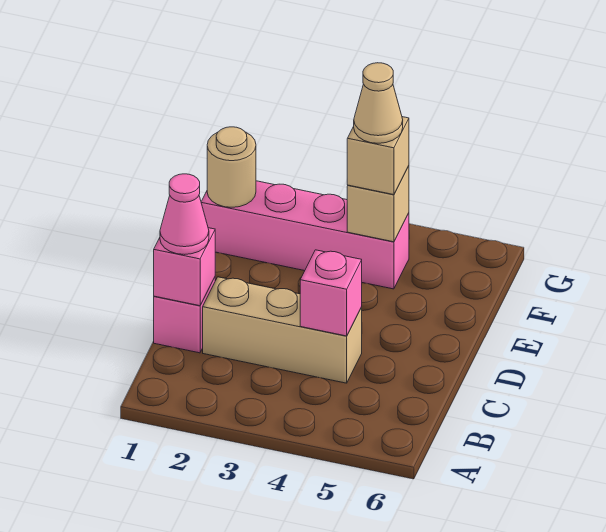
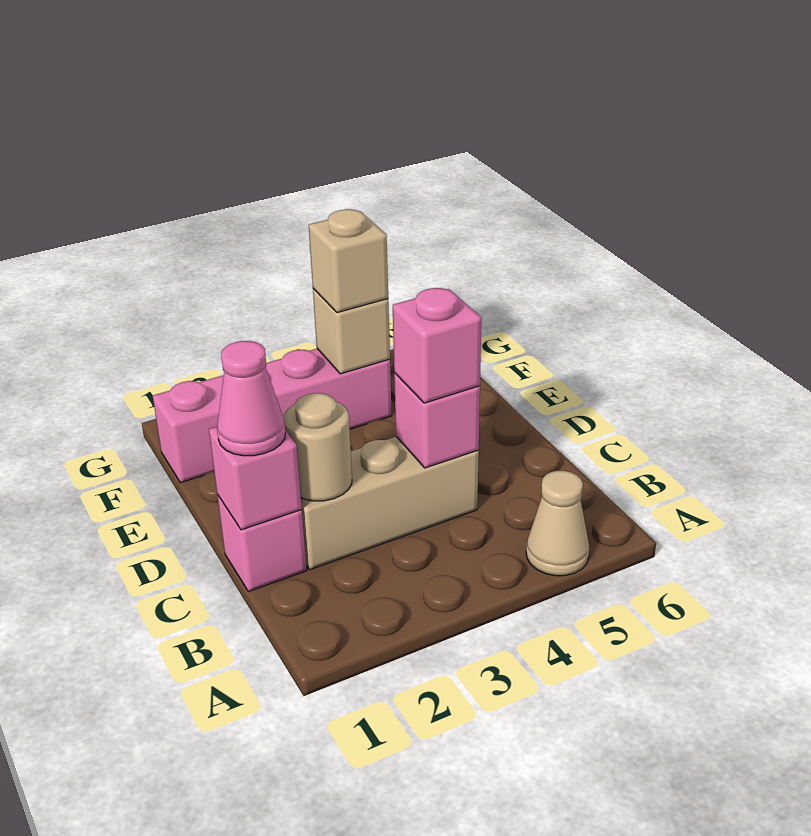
none -> pink 1x1 brick [393,288,481,403]
tan 1x1 round brick [207,127,256,207] -> tan 1x1 round brick moved to [284,393,352,501]
tan 1x1 cone [354,63,403,143] -> tan 1x1 cone moved to [526,471,589,576]

